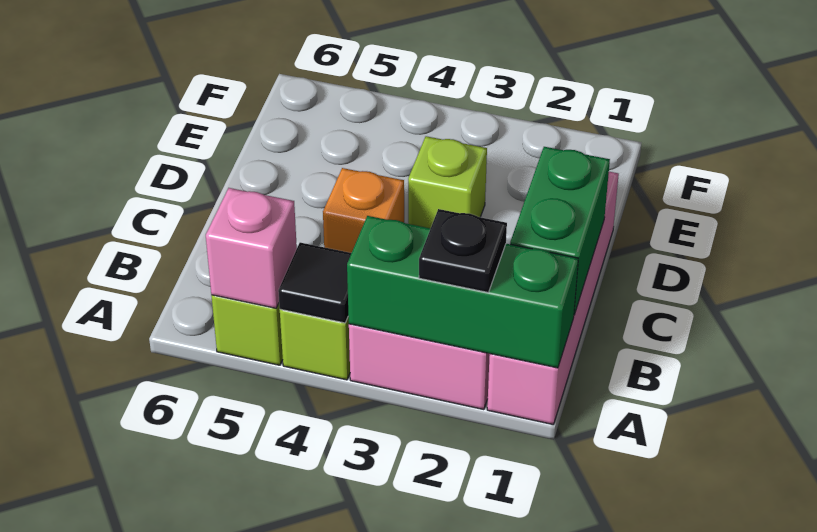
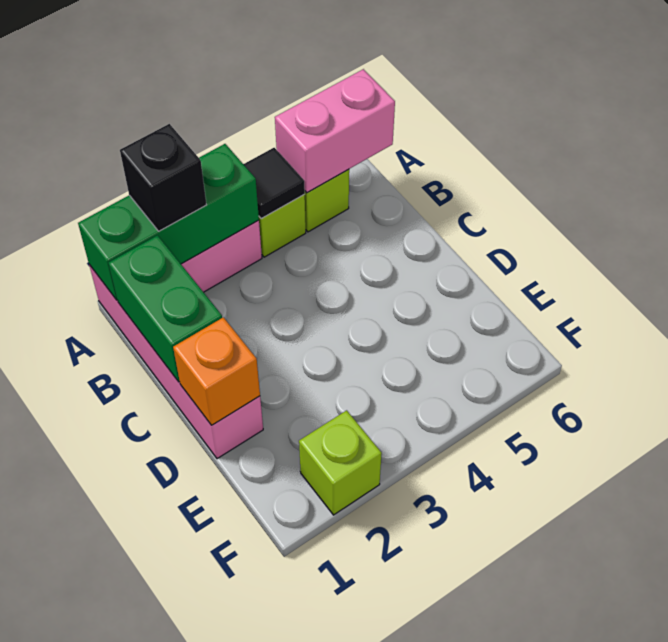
black 1x1 plate [419,209,507,292] -> black 1x1 brick [120,124,206,231]
pink 1x1 brick [206,188,297,308] -> pink 1x2 brick [275,69,395,193]
orange 1x1 brick [323,168,404,253] -> orange 1x1 brick moved to [173,317,260,425]
lime 1x1 brick [408,136,487,228] -> lime 1x1 brick moved to [299,410,382,515]

